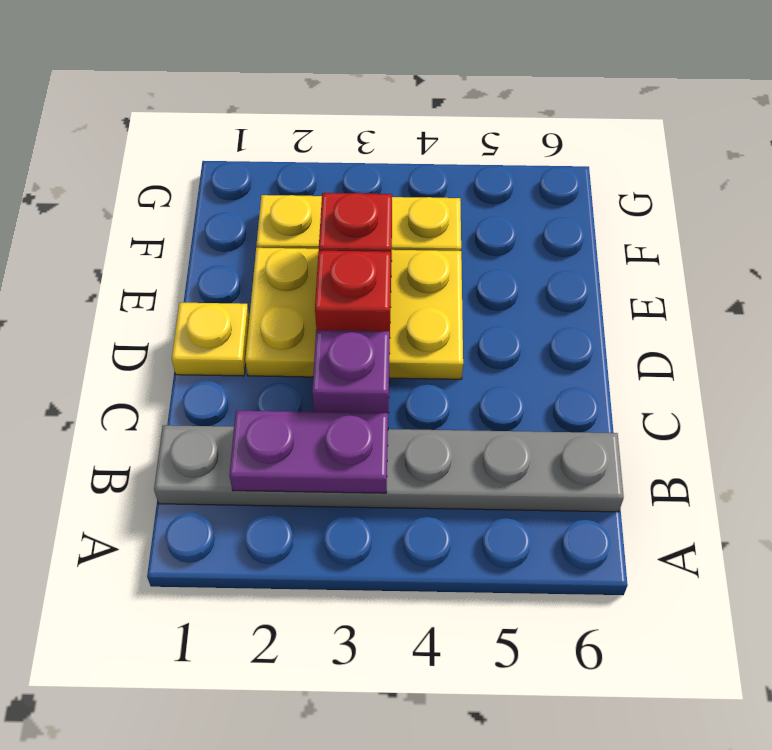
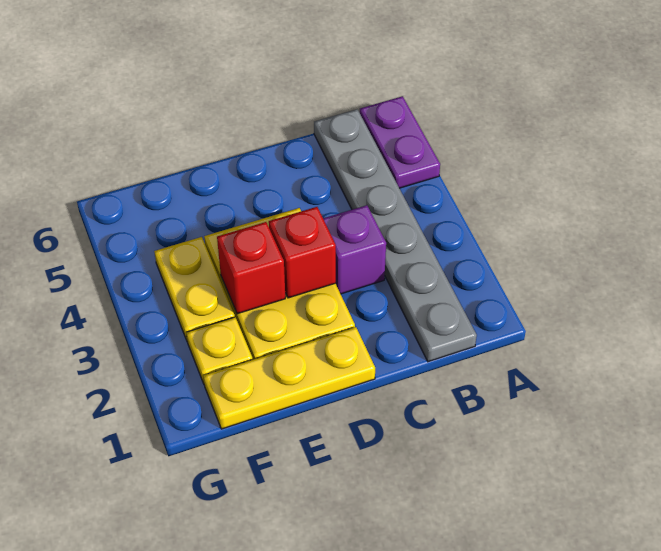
purple 1x2 plate [229,411,388,493] -> purple 1x2 plate moved to [360,96,440,188]
yellow 1x1 plate [172,303,249,376] -> yellow 1x3 plate [203,327,375,429]

